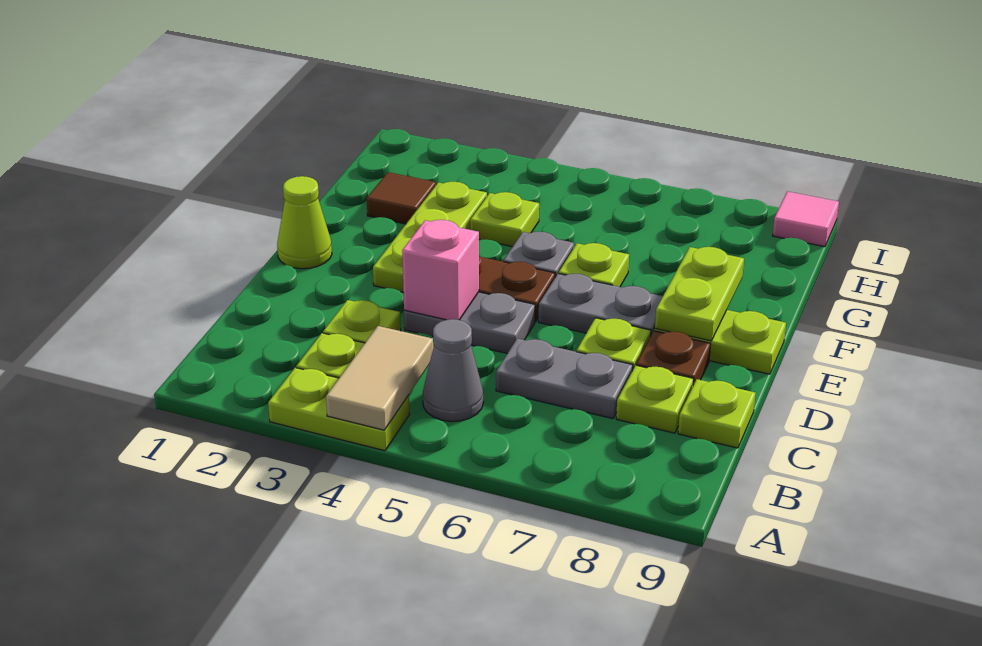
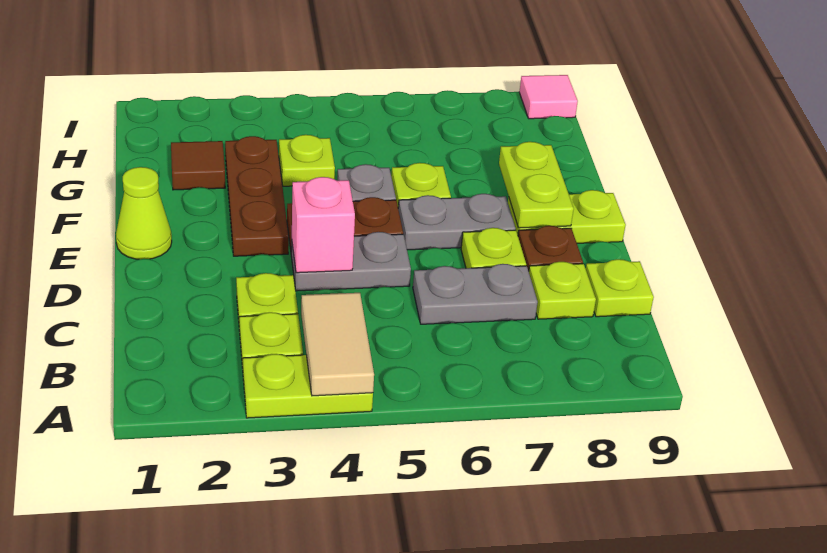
grey 1x1 cone [423,319,483,422] -> none
lime 1x3 plate [373,182,487,292] -> brown 1x3 plate [225,136,289,256]

